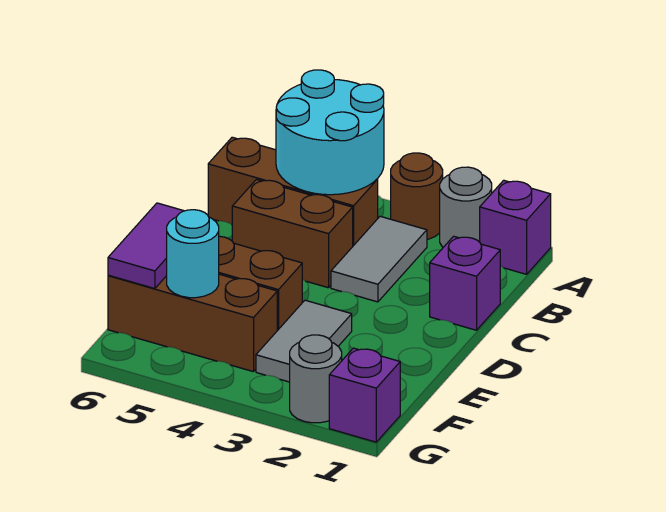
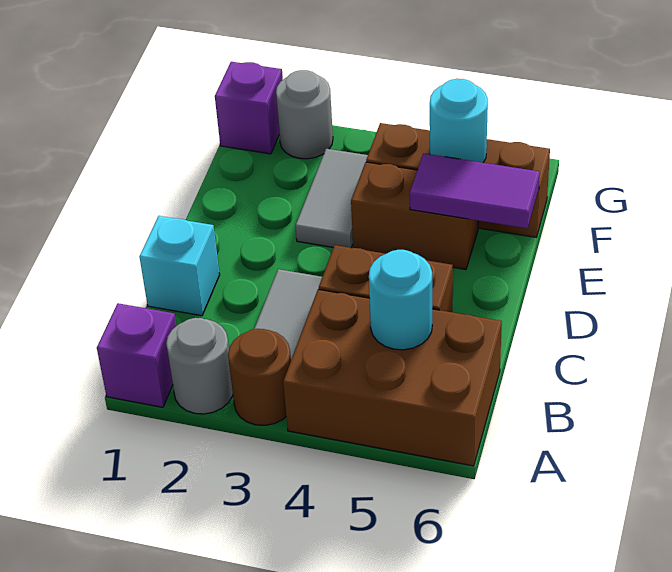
cyan 2x2 round brick [276,70,384,195] -> cyan 1x1 round brick [369,250,432,350]
brown 1x3 brick [208,137,378,246] -> brown 2x3 brick [283,289,502,466]
purple 1x1 brick [430,236,500,330] -> cyan 1x1 brick [139,216,220,316]
purple 1x2 tile [108,203,183,289] -> purple 1x2 tile turned to [410,154,540,228]

